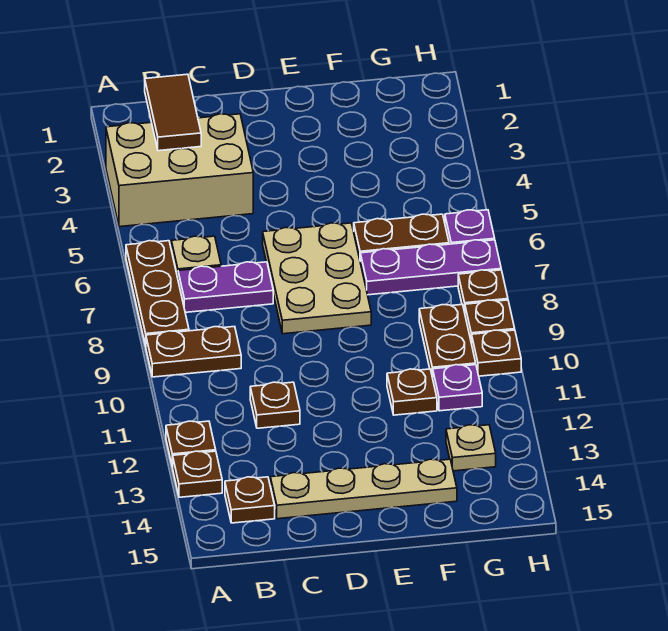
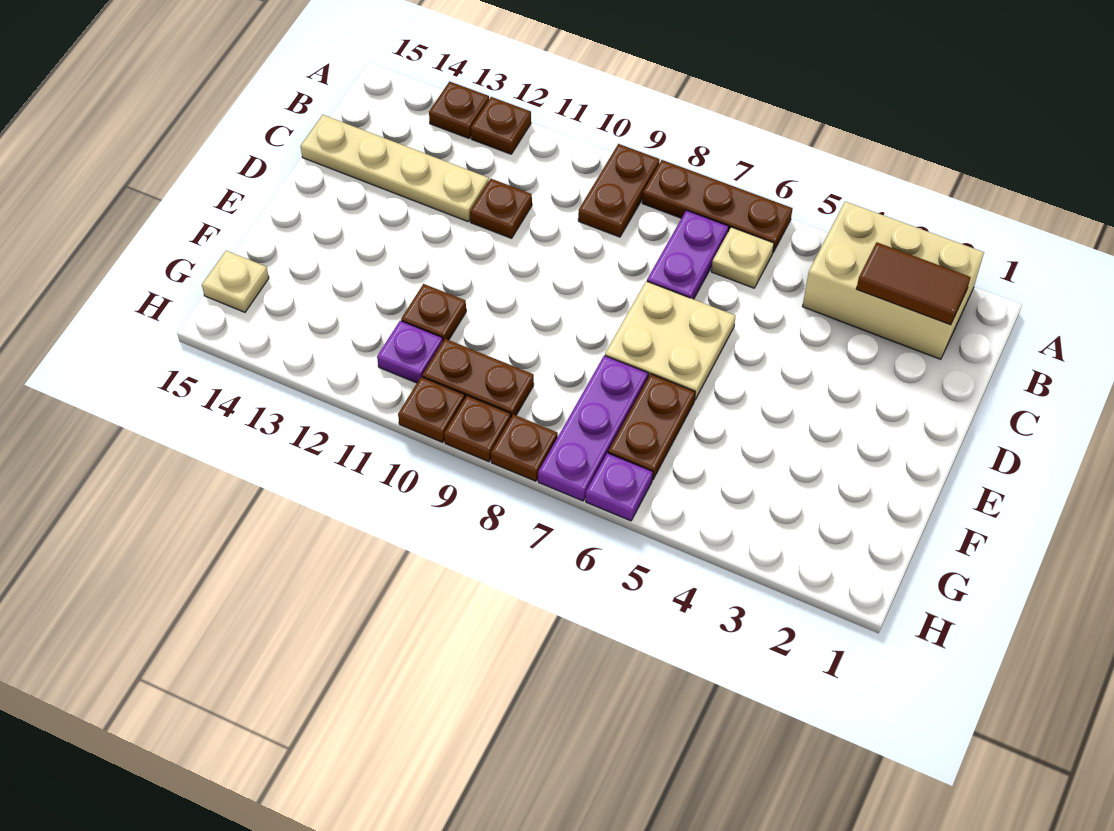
tan 2x3 brick [106,114,253,227] -> tan 2x3 brick turned to [803,201,984,359]
brown 1x1 plate [225,477,275,523] -> none
tan 1x4 plate [270,459,457,519] -> tan 1x4 plate turned to [300,115,489,221]
tan 2x3 plate [263,223,371,334] -> tan 2x2 plate [605,281,736,400]
tan 1x1 plate [446,425,496,471] -> tan 1x1 plate moved to [202,251,269,312]

